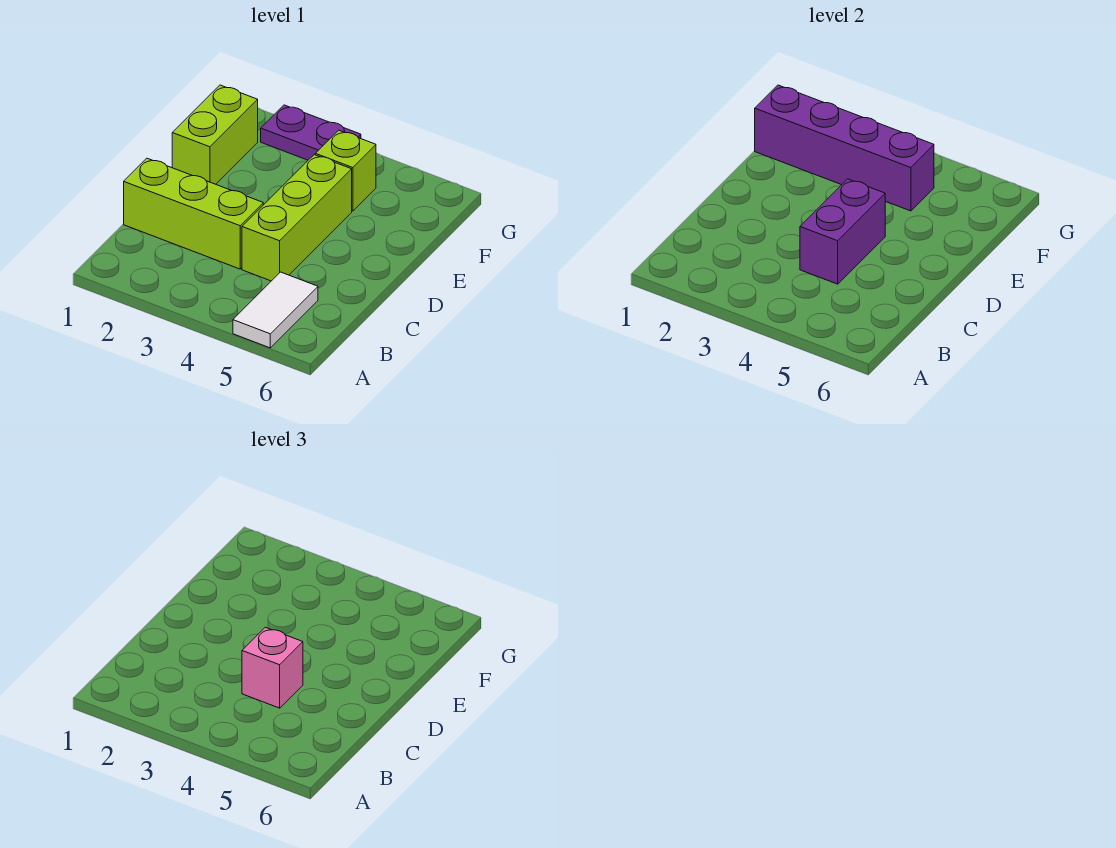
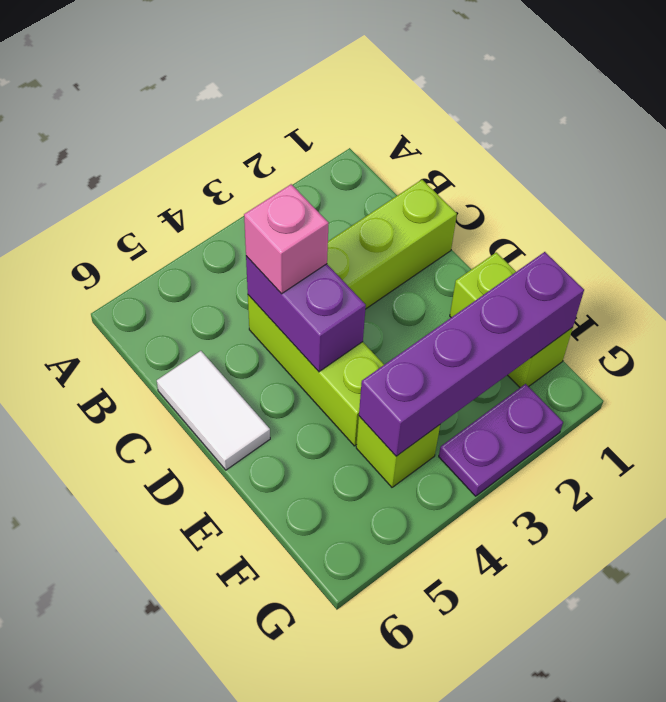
white 1x2 tile [233,272,318,348] -> white 1x2 tile moved to [157,351,270,470]

